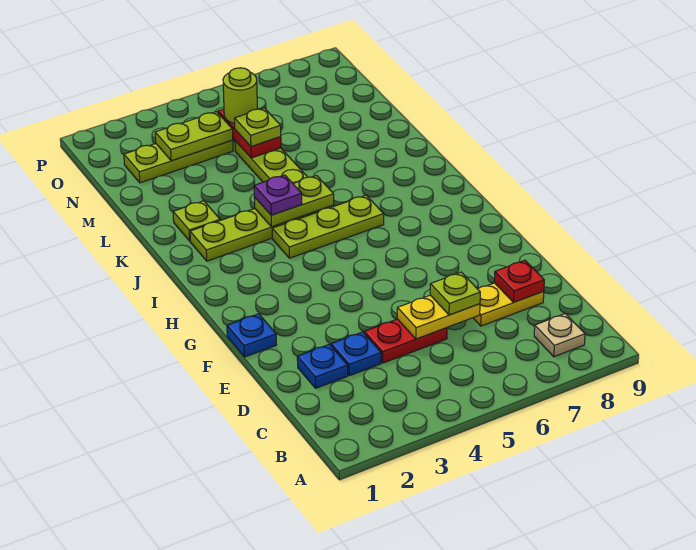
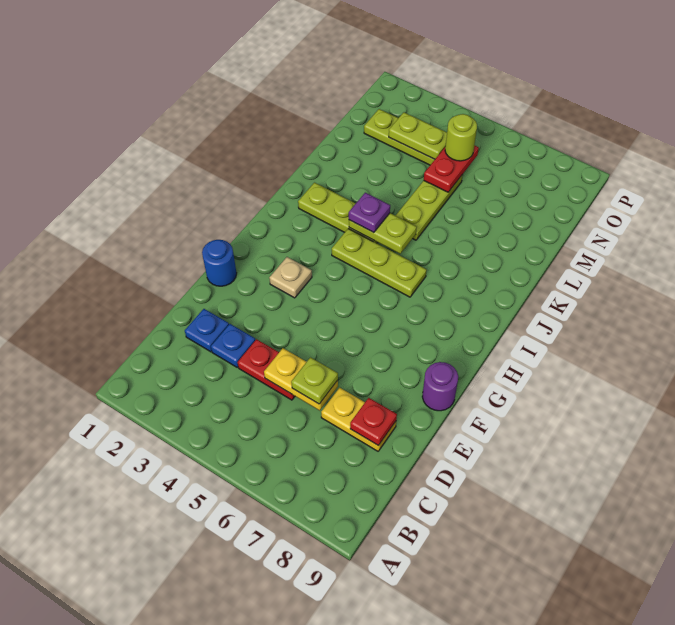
tan 1x1 plate [534,314,585,357] -> tan 1x1 plate moved to [269,257,312,298]
blue 1x1 plate [227,314,277,357] -> blue 1x1 round brick [202,240,237,286]
none -> purple 1x1 round brick [422,362,458,411]
lime 1x1 plate [173,201,220,241] -> none
lime 1x1 plate [234,108,281,147] -> none

